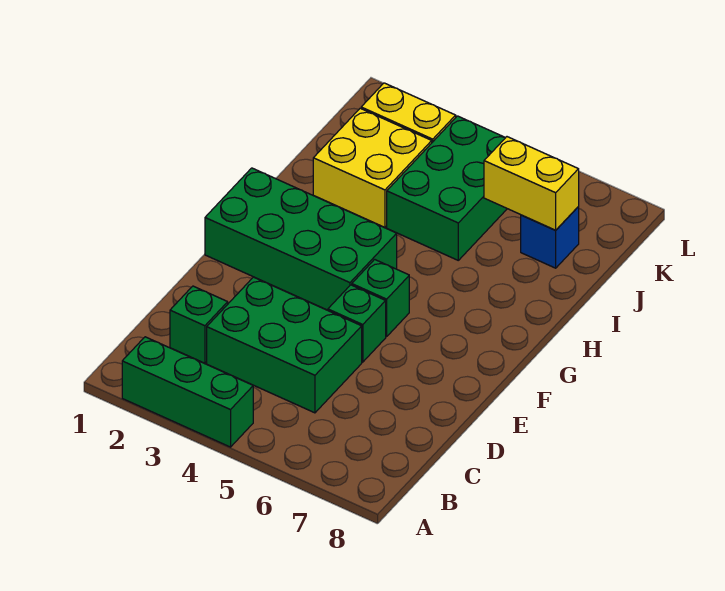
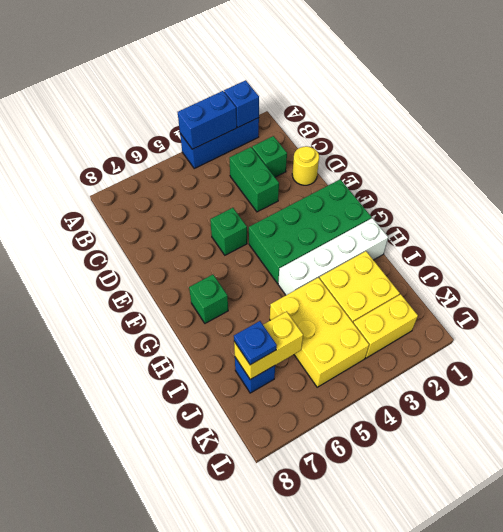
green 1x3 brick [122,337,253,447] -> blue 1x3 brick [180,118,259,168]
none -> blue 1x1 brick [224,80,259,127]
none -> blue 1x2 brick [178,91,237,149]
green 2x3 brick [207,277,362,413] -> green 1x2 brick [230,147,279,212]
none -> yellow 1x1 round brick [292,146,319,185]
green 1x1 brick [352,259,409,337] -> green 1x1 brick moved to [189,275,228,323]
none -> white 1x4 brick [278,218,388,295]
green 2x3 brick [387,116,507,260] -> yellow 2x3 brick [270,278,369,387]
none -> blue 1x1 plate [234,321,277,365]

